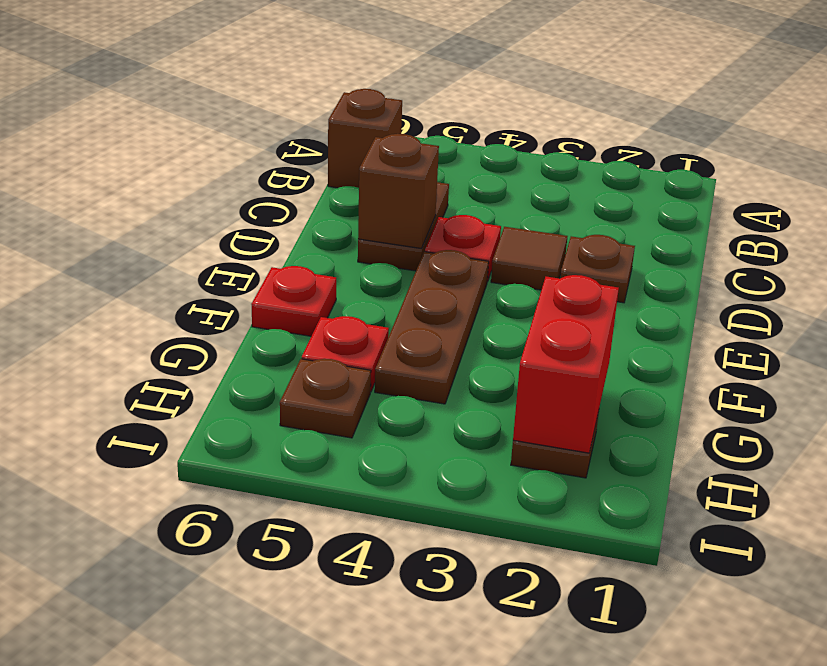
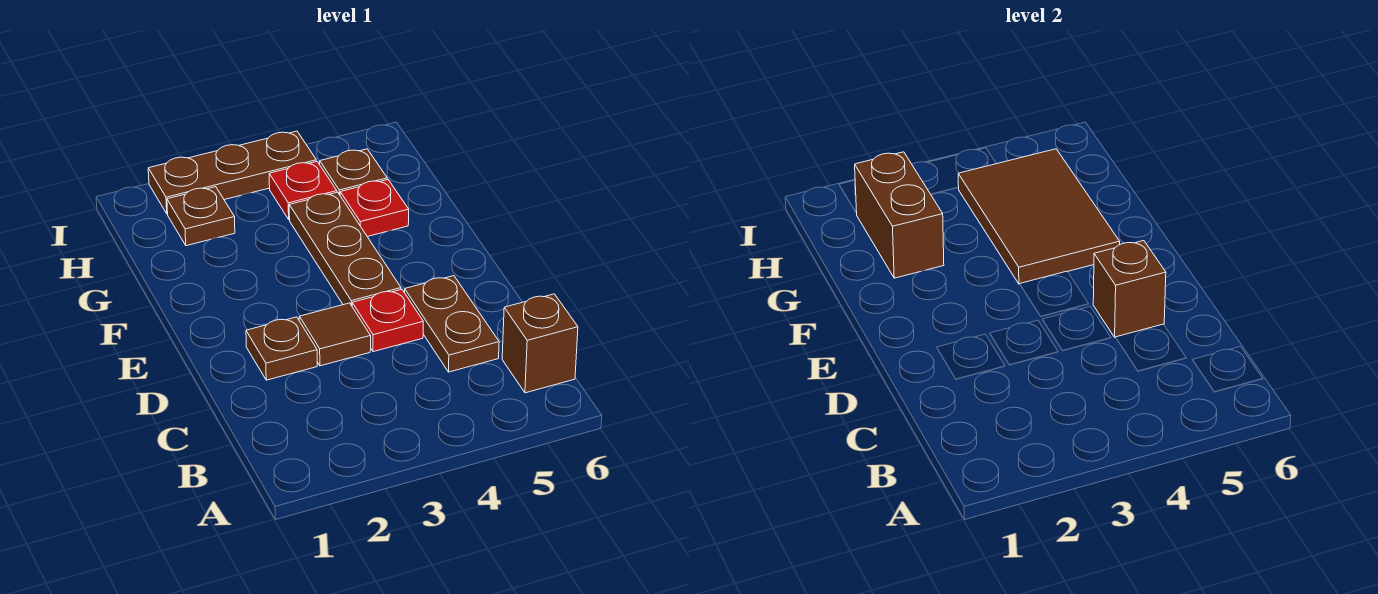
none -> brown 2x3 tile [958,149,1120,284]
red 1x1 plate [251,266,336,336] -> red 1x1 plate moved to [269,161,337,219]
red 1x2 brick [513,275,619,453] -> brown 1x2 brick [855,152,944,278]
none -> brown 1x3 plate [148,131,316,214]

